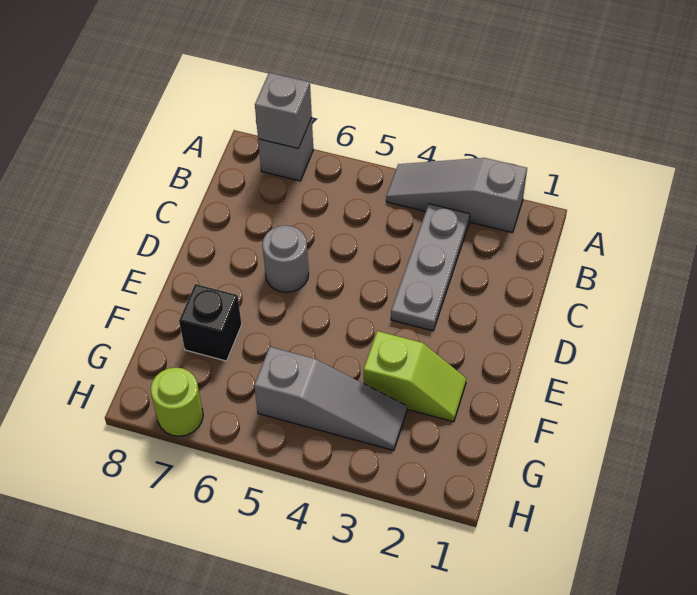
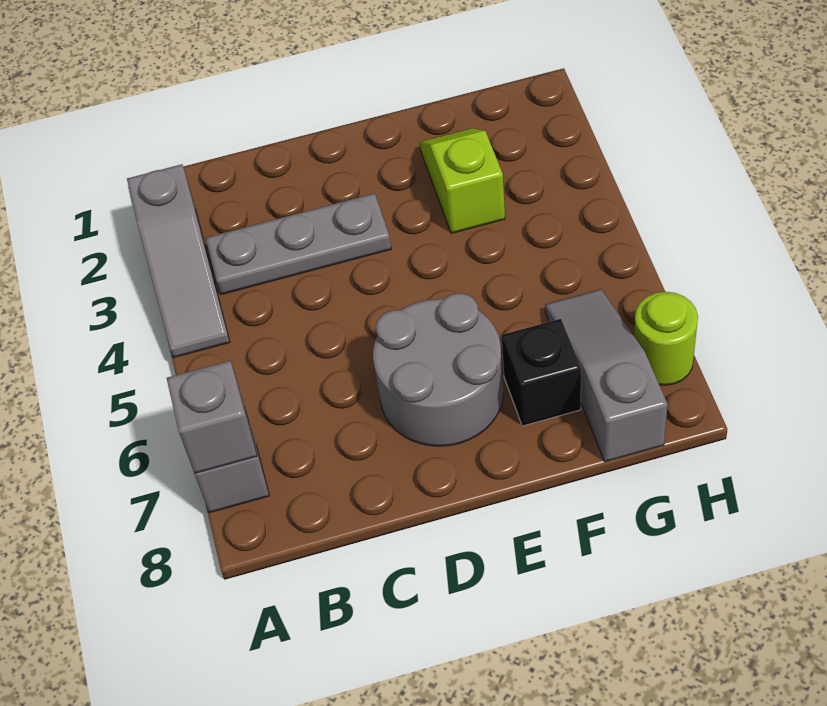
grey 1x1 round brick [262,225,309,292] -> grey 2x2 round brick [373,293,504,446]
grey 1x3 slope [254,347,407,450] -> grey 1x3 slope moved to [545,289,668,462]

